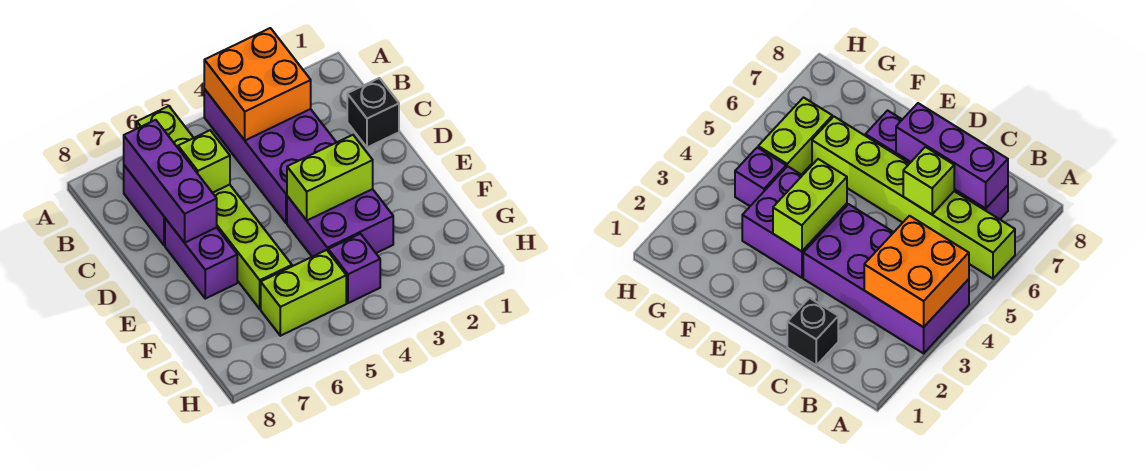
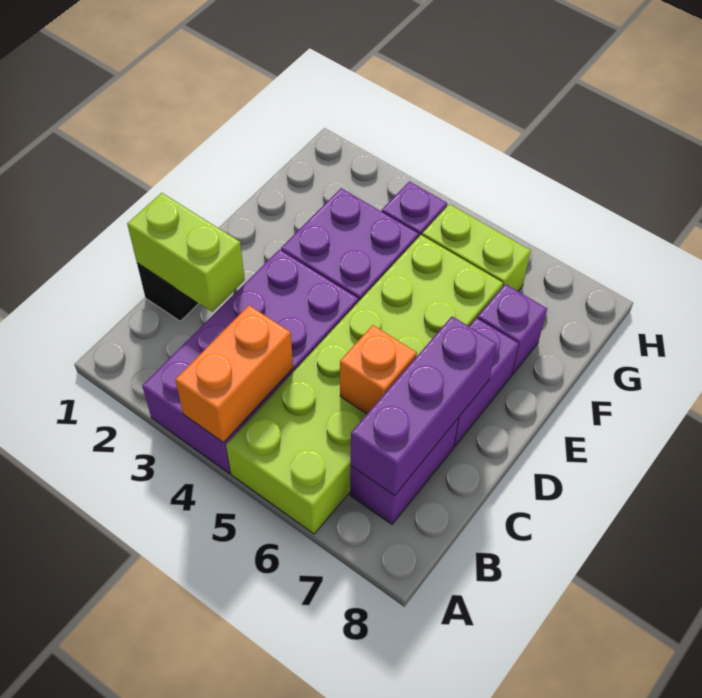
orange 2x2 brick [204,28,311,140] -> orange 1x2 brick [175,305,293,443]
lime 1x6 brick [137,106,292,309] -> lime 2x6 brick [226,235,503,534]
lime 1x1 brick [178,130,230,193] -> orange 1x1 brick [340,325,417,414]
lime 1x2 brick [287,135,373,220] -> lime 1x2 brick moved to [127,193,245,312]
none -> purple 1x1 brick [478,284,547,375]

